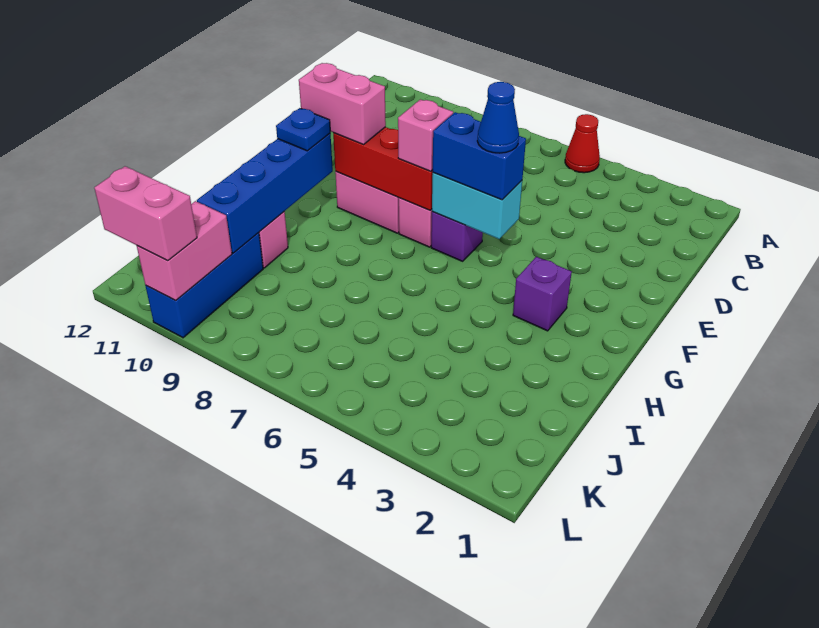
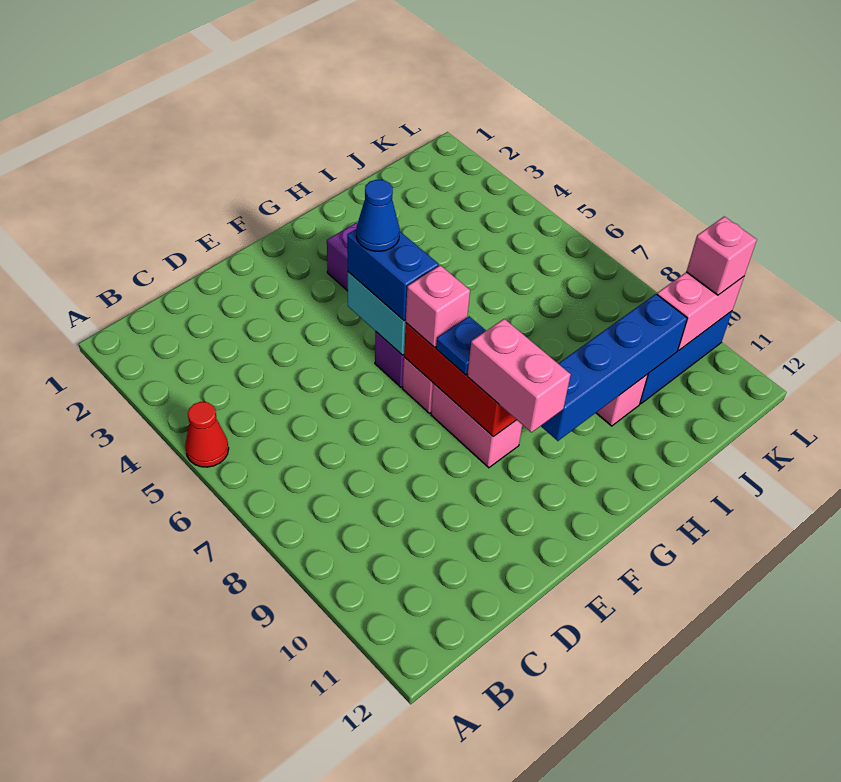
blue 1x1 plate [276,108,330,151] -> blue 1x1 plate moved to [436,316,486,375]
pink 1x2 brick [94,166,197,261] -> pink 1x1 brick [686,216,757,295]

